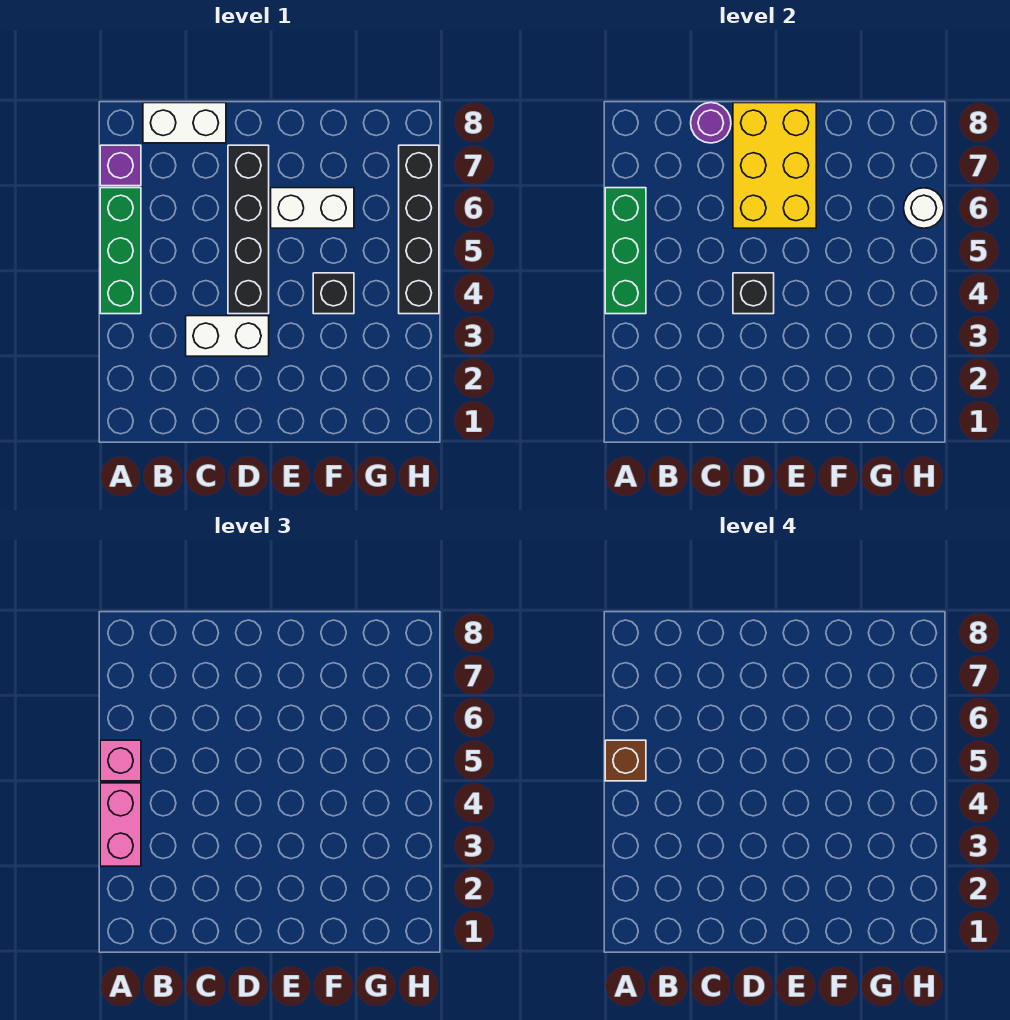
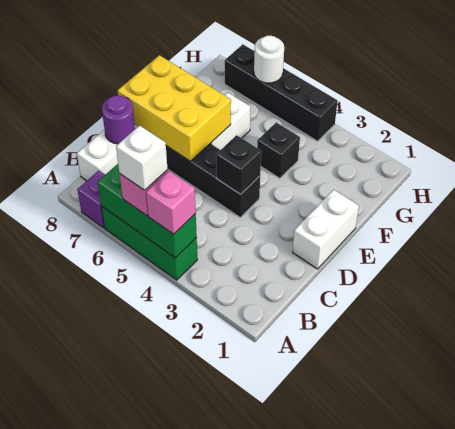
pink 1x2 brick [100,783,141,866] -> pink 1x1 brick [146,171,196,234]
brown 1x1 brick [605,740,646,781] -> white 1x1 brick [116,126,168,190]
white 1x2 brick [186,316,269,356] -> white 1x2 brick moved to [293,190,359,269]

